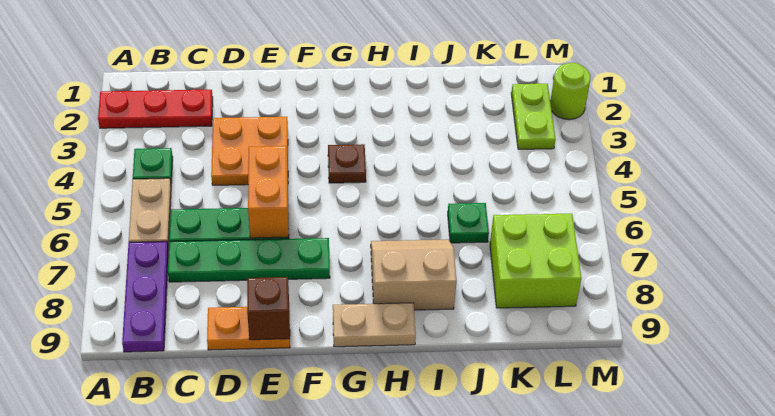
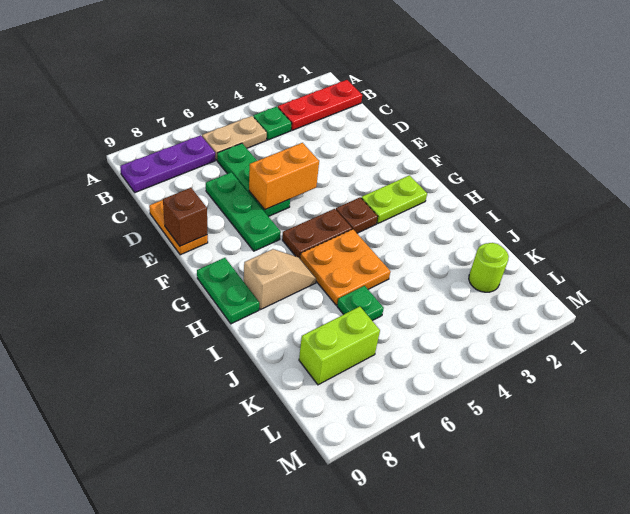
red 1x3 plate [98,90,213,128] -> red 1x3 plate turned to [278,80,362,130]
green 1x4 plate [168,238,330,282] -> green 1x3 plate [206,172,281,251]
orange 2x2 plate [211,117,288,185] -> orange 2x2 plate moved to [300,229,390,305]
none -> brown 1x2 plate [282,209,352,258]
tan 1x2 plate [333,303,416,347] -> green 1x2 plate [197,258,259,324]
tan 2x2 slope [371,239,456,310] -> tan 1x2 slope [244,249,316,310]
lime 2x2 brick [490,214,581,308] -> lime 1x2 brick [299,306,380,385]
lime 1x2 plate [511,84,555,149] -> lime 1x2 plate moved to [361,175,427,223]
lime 1x1 round brick [550,63,590,120] -> lime 1x1 round brick moved to [469,243,509,292]

